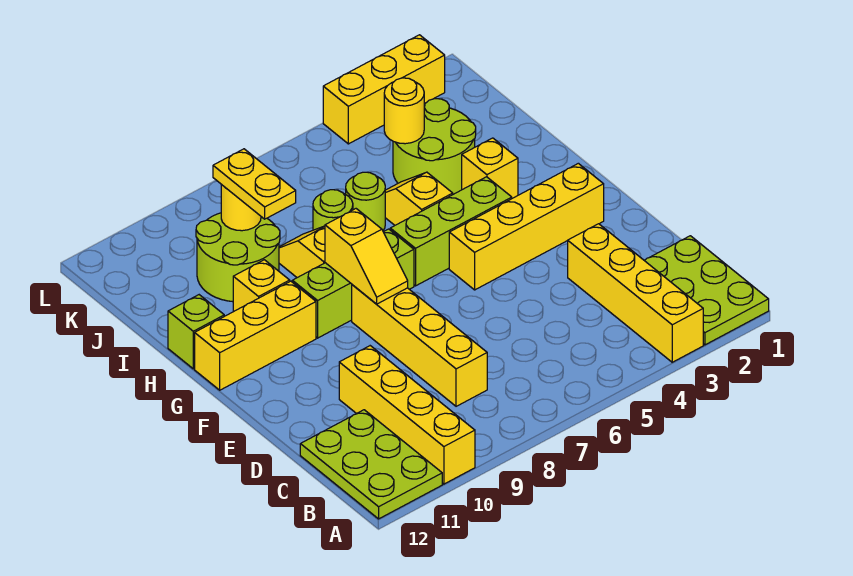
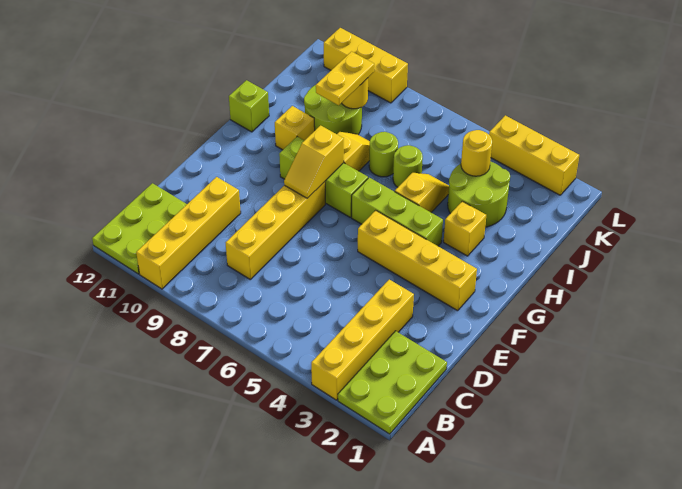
yellow 1x3 brick [195,281,316,390] -> yellow 1x3 brick moved to [324,28,408,103]

